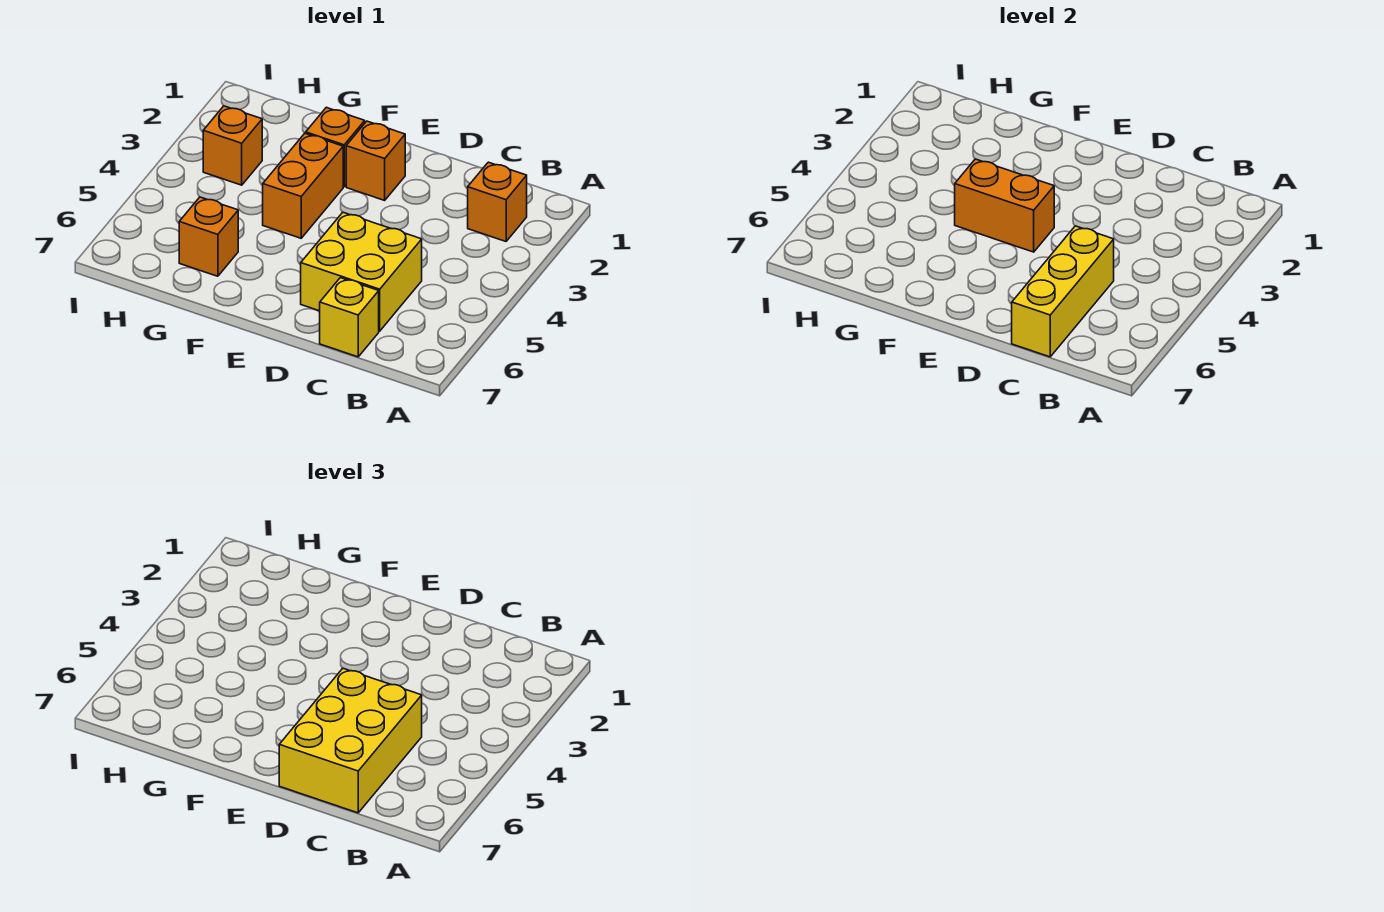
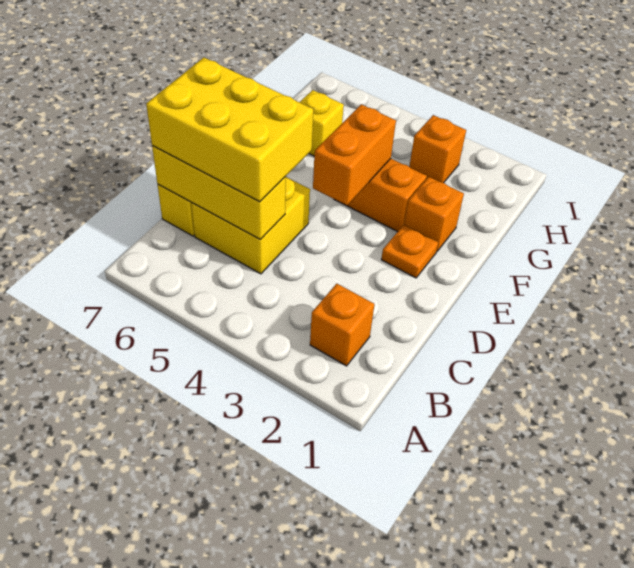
orange 1x1 brick [346,121,405,200] -> orange 1x1 plate [381,225,438,278]
orange 1x1 brick [179,197,238,276] -> yellow 1x1 brick [300,90,344,156]

